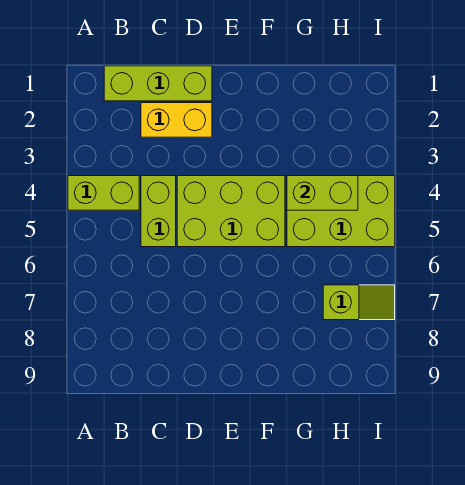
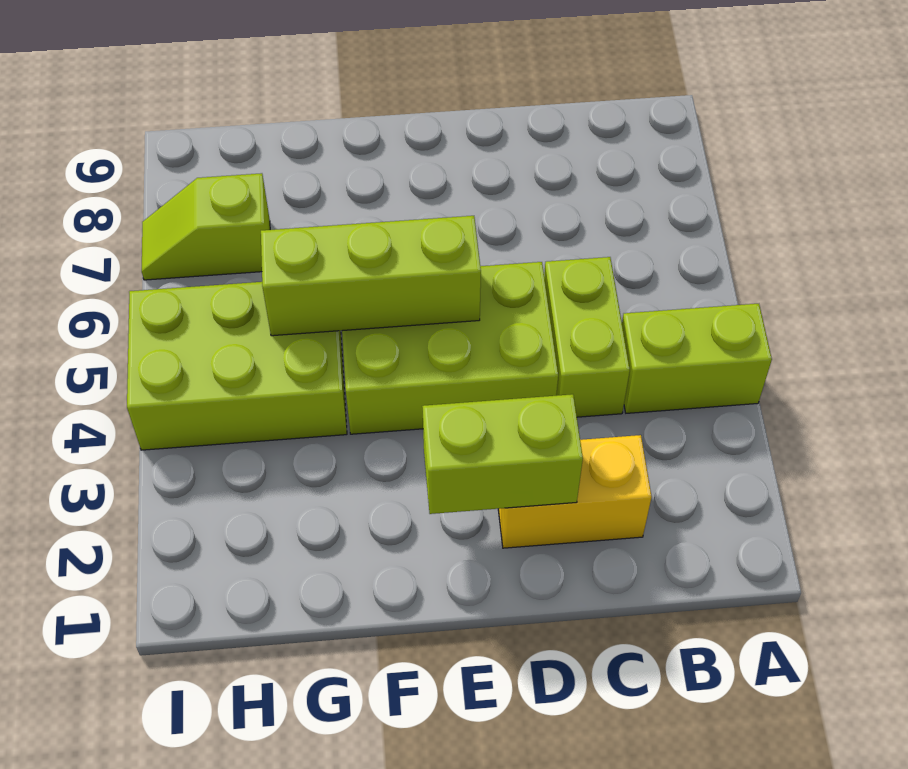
lime 1x3 brick [104,66,212,101] -> lime 1x3 brick moved to [261,216,481,336]
lime 1x2 brick [287,176,358,210] -> lime 1x2 brick moved to [422,394,583,514]

